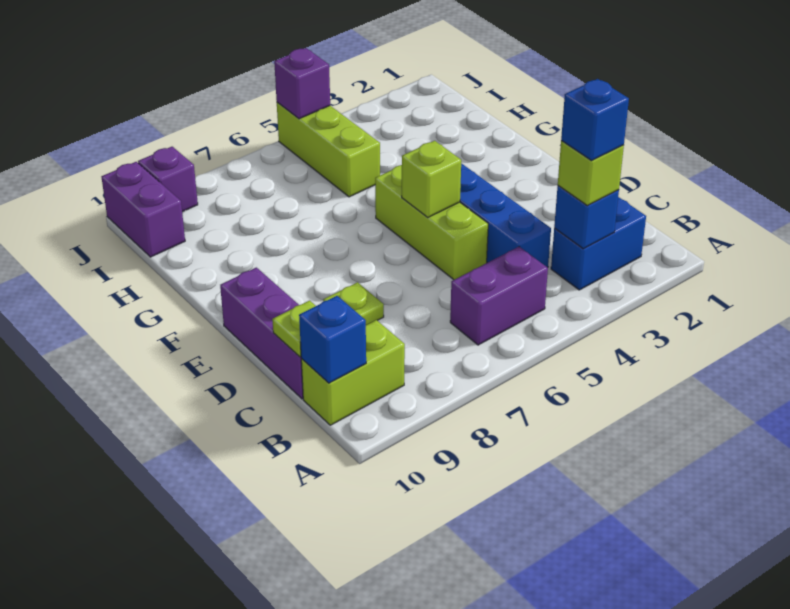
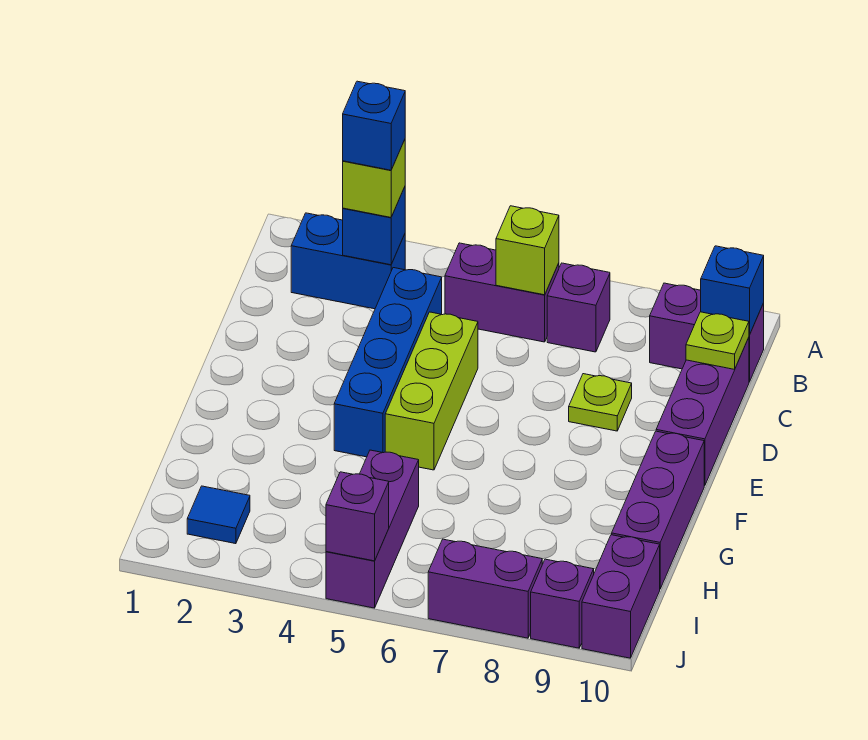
none -> purple 1x1 brick [547,263,610,352]
lime 1x2 brick [301,320,405,425] -> purple 1x2 brick [650,283,764,382]
lime 1x1 brick [402,141,461,218] -> lime 1x1 brick moved to [496,206,559,295]
none -> purple 1x3 brick [612,431,704,589]
lime 1x3 brick [277,103,380,197] -> purple 1x3 brick [326,450,419,608]
none -> blue 1x1 tile [187,486,250,544]
none -> purple 1x2 brick [428,539,542,638]

